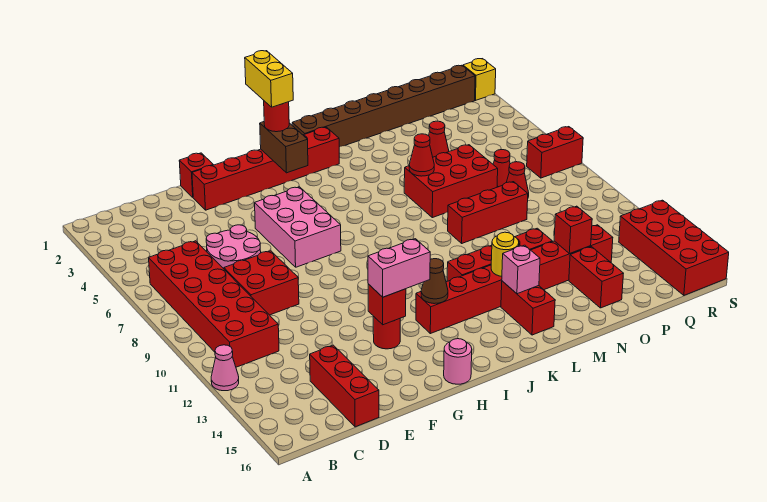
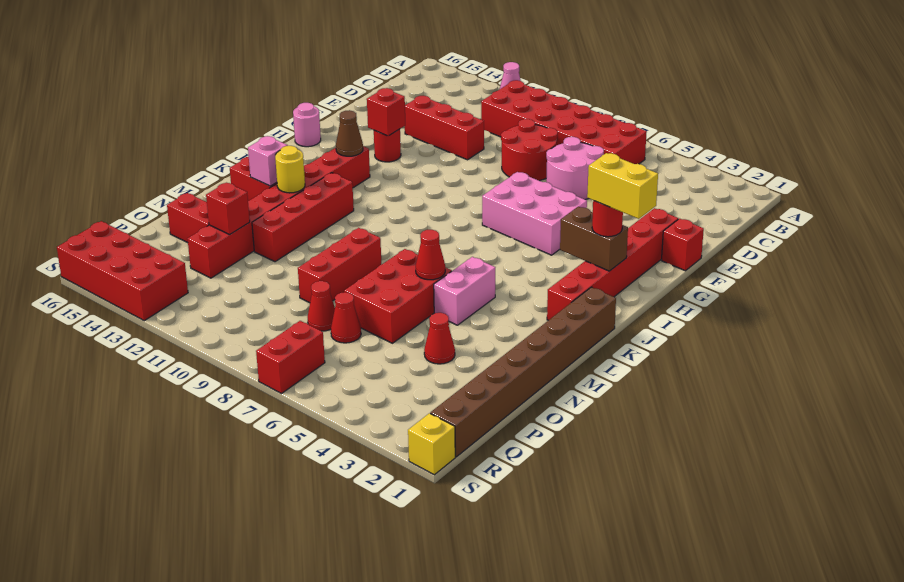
red 2x2 brick [224,251,299,315] -> red 2x2 round brick [501,119,558,181]
red 1x3 brick [310,345,379,427] -> red 1x3 brick moved to [405,96,484,160]
pink 1x2 brick [368,239,430,297] -> pink 1x2 brick moved to [434,257,495,325]

